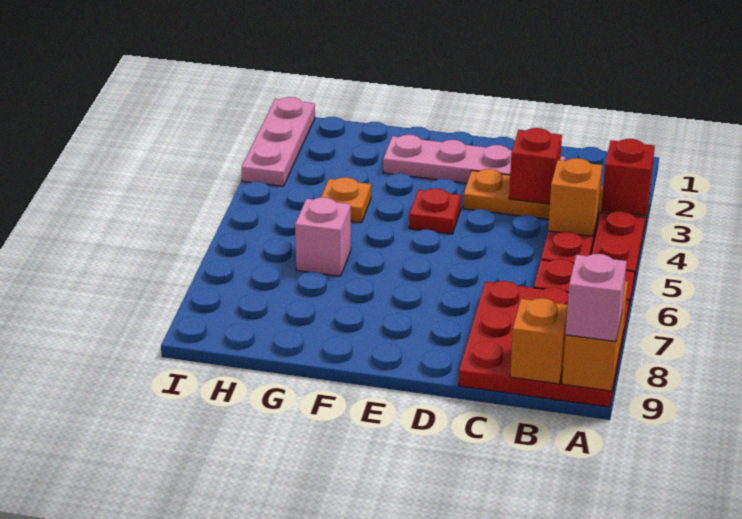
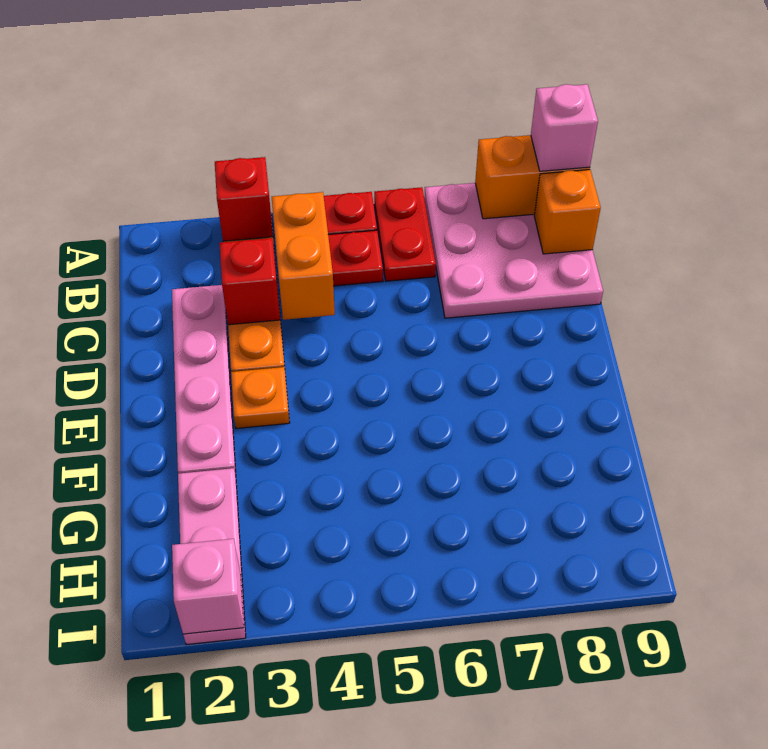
red 3x3 plate [459,281,629,407] -> pink 3x3 plate [424,183,603,318]
orange 1x1 brick [548,158,602,236] -> orange 1x2 brick [272,192,335,320]
red 1x1 plate [409,188,461,234] -> none
orange 1x1 plate [321,177,371,223] -> orange 1x1 plate moved to [231,367,290,428]
pink 1x1 brick [295,197,351,276] -> pink 1x1 brick moved to [172,539,244,634]
pink 1x3 plate [242,97,315,186] -> pink 1x3 plate turned to [178,468,246,645]

